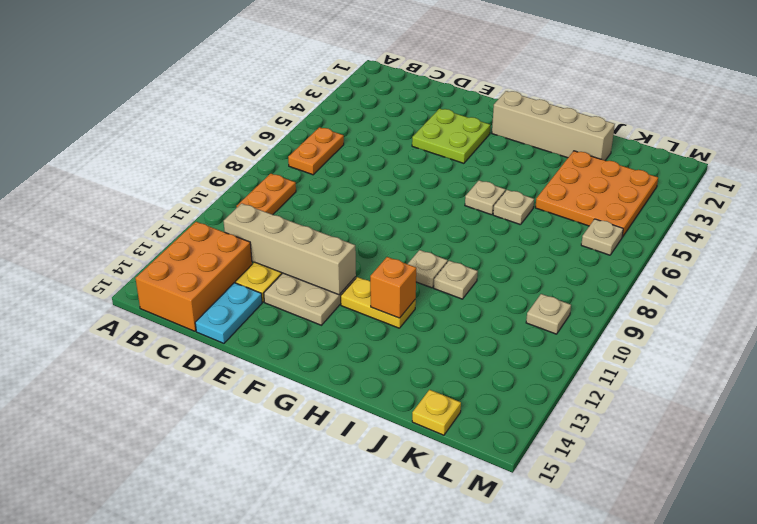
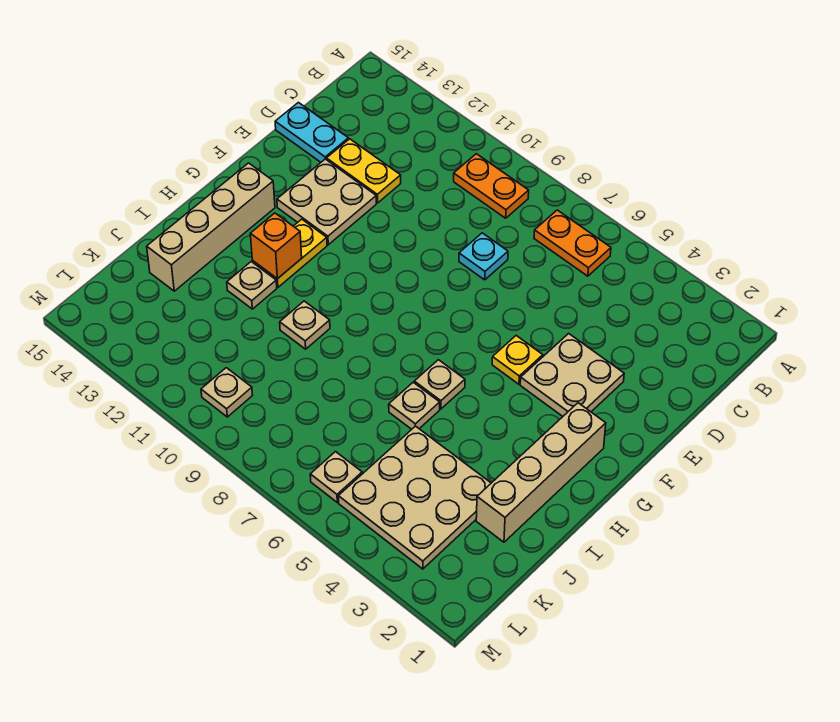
orange 2x3 brick [135,222,252,331] -> none
tan 1x4 brick [224,203,356,295] -> tan 1x4 brick moved to [147,163,275,291]
none -> cyan 1x1 plate [459,233,508,280]
lime 2x2 plate [412,109,490,163] -> tan 2x2 plate [520,333,624,416]
tan 1x1 plate [408,250,448,288] -> tan 1x1 plate moved to [227,262,277,309]
orange 3x3 plate [535,151,658,237] -> tan 3x3 plate [338,426,491,569]
yellow 1x1 plate [412,390,461,435] -> yellow 1x1 plate moved to [492,336,543,384]

